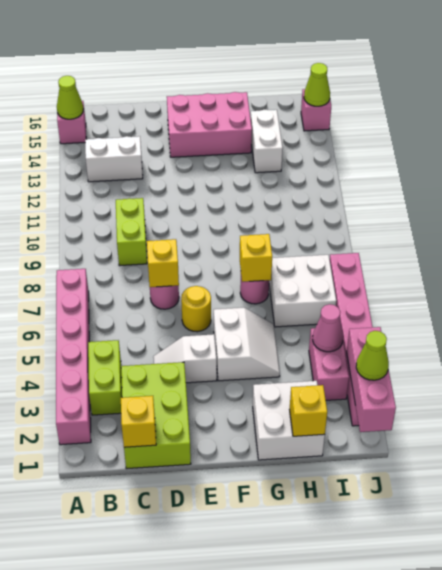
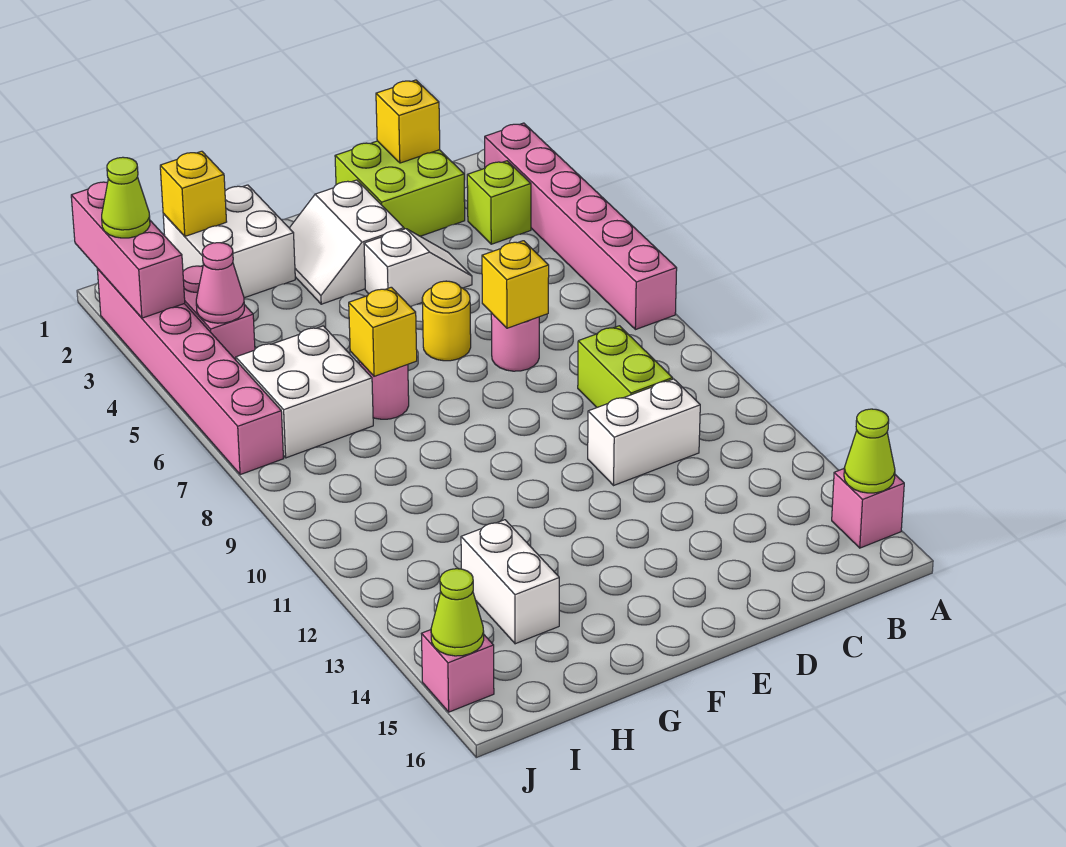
lime 1x2 brick [88,340,122,415] -> lime 1x1 brick [467,161,531,244]
white 1x2 brick [85,136,143,182] -> white 1x2 brick moved to [588,379,700,485]
lime 2x3 brick [121,362,191,469] -> lime 2x2 brick [335,141,465,236]
pink 2x3 brick [167,92,252,157] -> none
white 2x2 slope [214,308,280,381] -> white 2x2 slope moved to [290,180,404,304]

